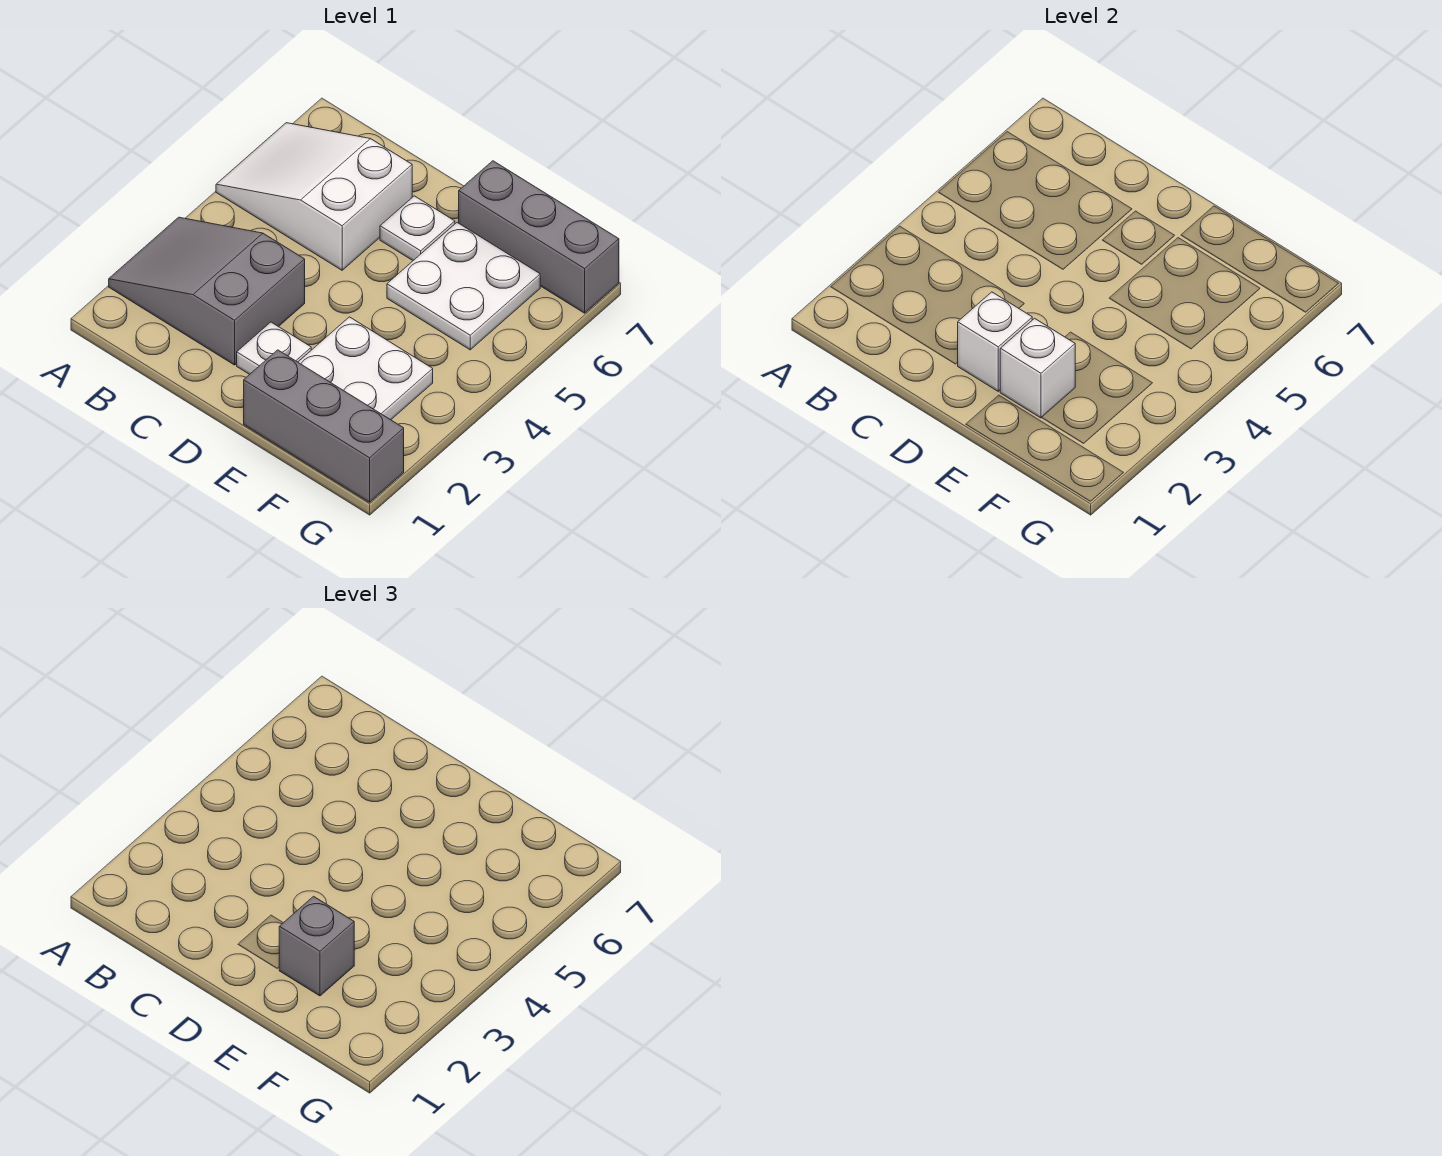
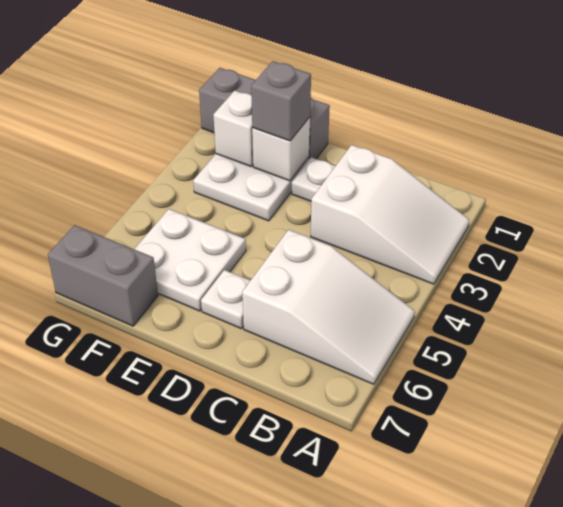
grey 2x3 slope [109,217,305,365] -> white 2x3 slope [311,145,469,284]
white 1x1 brick [958,292,1032,391] -> white 1x1 brick moved to [213,91,253,166]
grey 1x3 brick [459,161,619,313] -> grey 1x2 brick [48,225,158,326]

